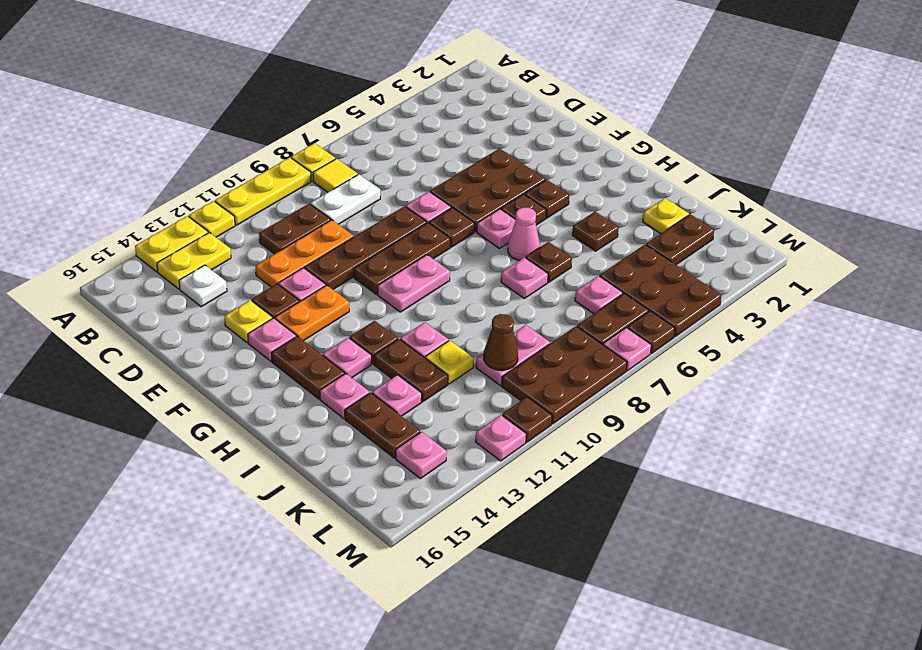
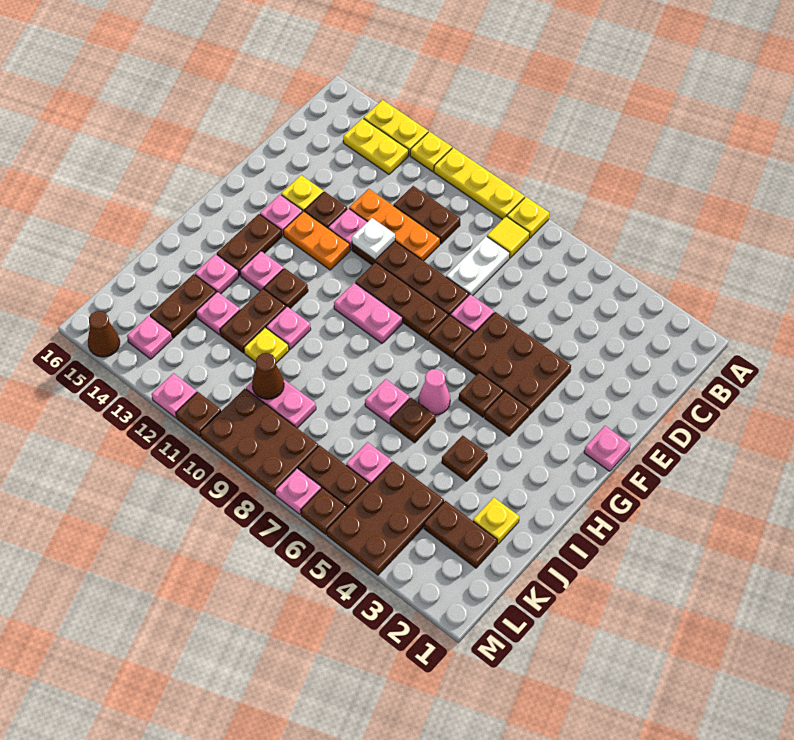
white 1x2 plate [310,174,380,224] -> white 1x2 plate turned to [446,236,510,296]
white 1x1 plate [179,265,227,307] -> white 1x1 plate moved to [352,218,395,260]
pink 1x1 plate [477,209,516,249] -> pink 1x1 plate moved to [584,426,630,471]
none -> brown 1x1 cone [88,311,120,357]

